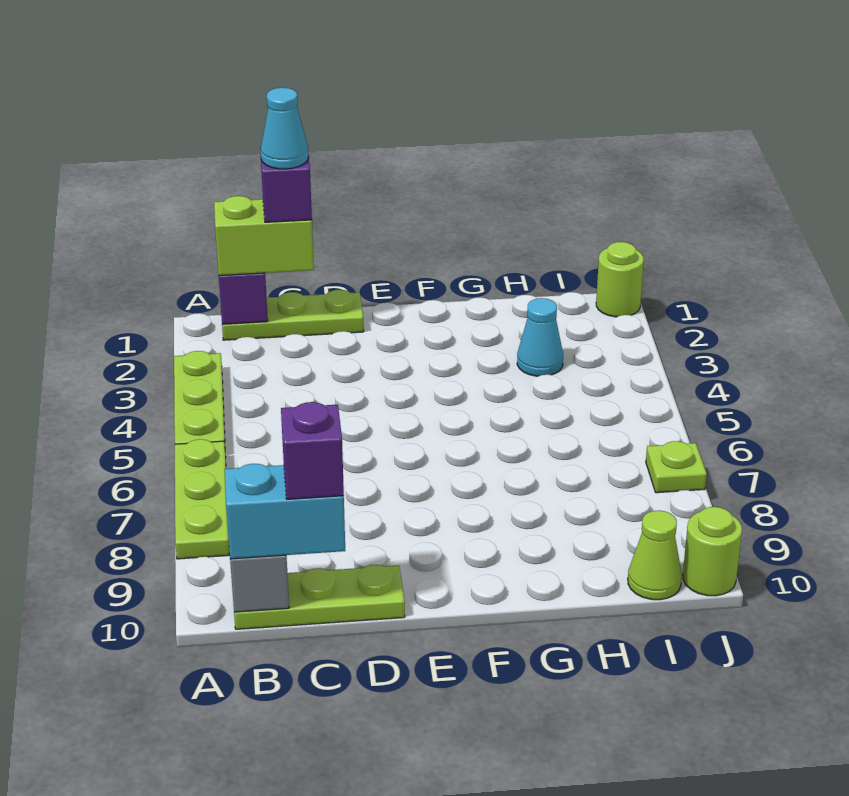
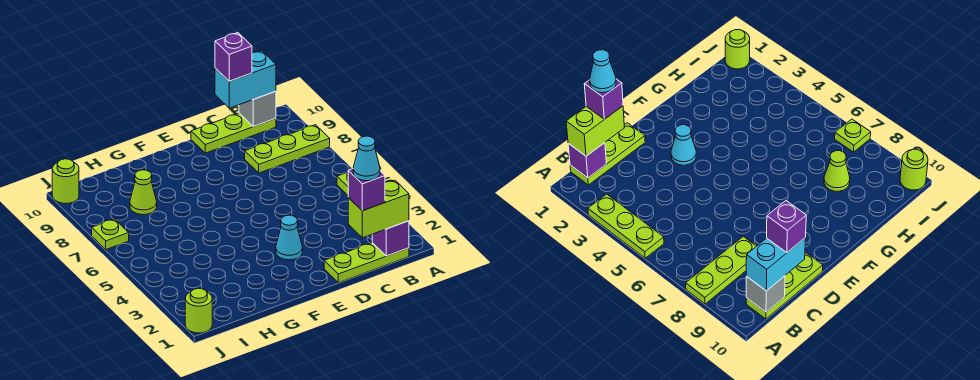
lime 1x3 plate [175,439,229,559] -> lime 1x3 plate turned to [245,125,330,173]
cyan 1x1 cone [517,298,563,376] -> cyan 1x1 cone moved to [276,215,303,260]
lime 1x1 cone [628,510,682,600] -> lime 1x1 cone moved to [130,170,157,215]

